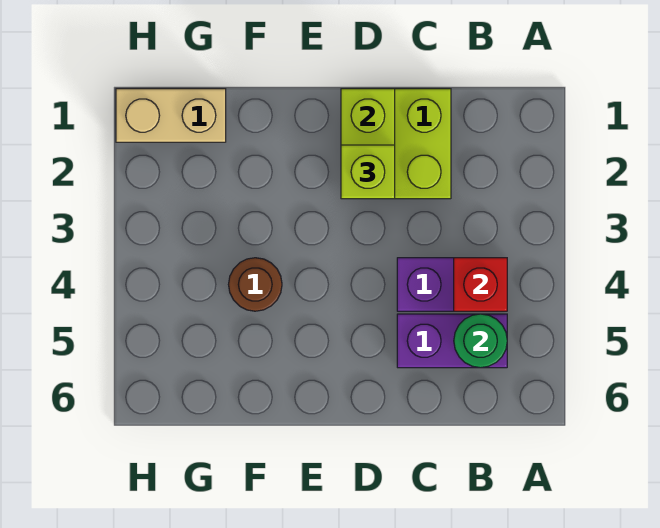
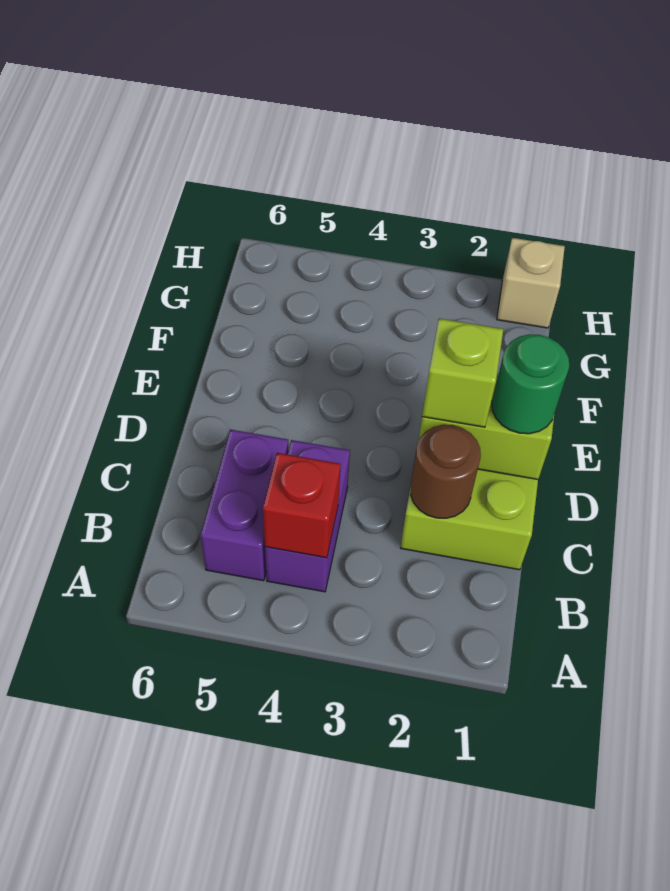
green 1x1 round brick [454,314,507,368] -> green 1x1 round brick moved to [492,334,569,434]
brown 1x1 round brick [229,258,282,311] -> brown 1x1 round brick moved to [411,425,481,518]
tan 1x2 brick [116,89,226,142] -> tan 1x1 brick [497,238,565,328]

